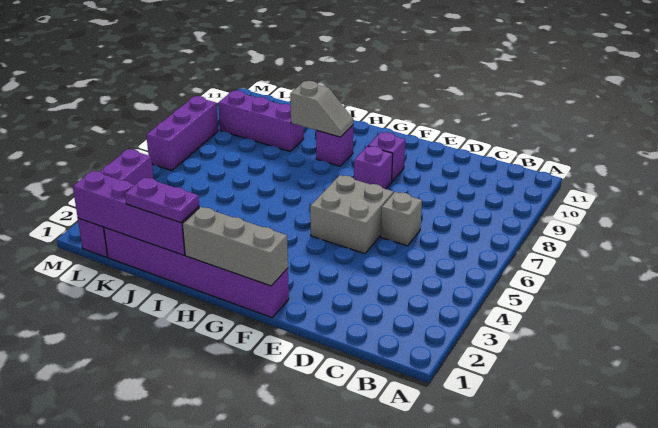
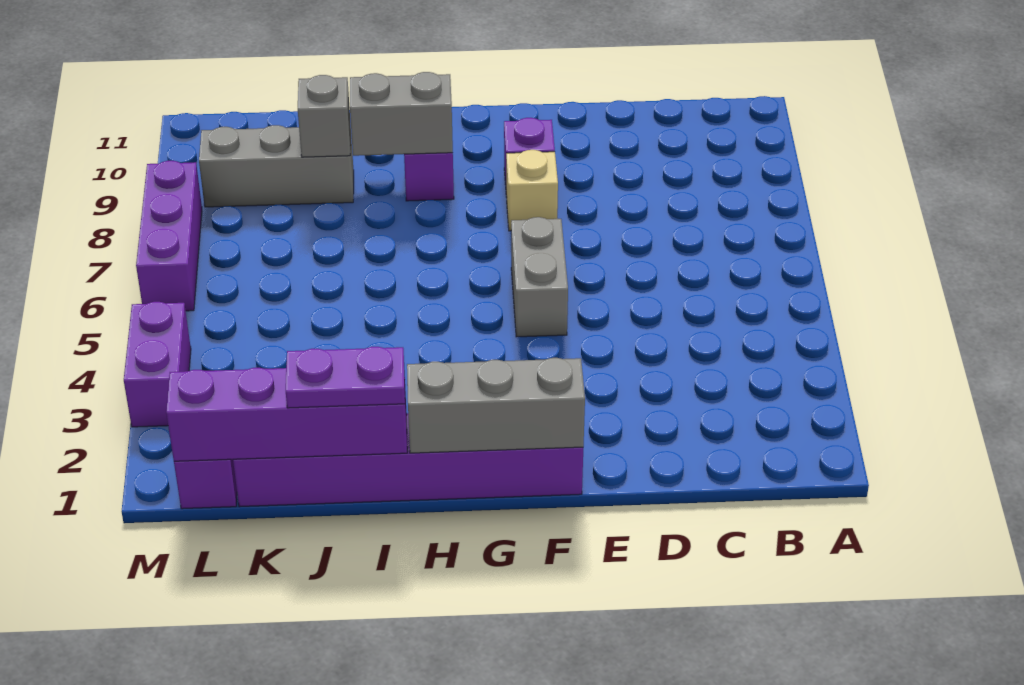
grey 1x1 brick [381,192,422,246] -> grey 1x1 brick moved to [298,75,351,157]
grey 2x2 brick [310,175,393,254] -> grey 1x2 brick [511,217,568,337]
purple 1x1 brick [354,146,393,189] -> tan 1x1 brick [506,150,558,231]
grey 1x2 slope [290,81,353,137] -> grey 1x2 brick [350,72,453,156]
purple 1x3 brick [218,90,304,151] -> grey 1x3 brick [199,125,354,207]

